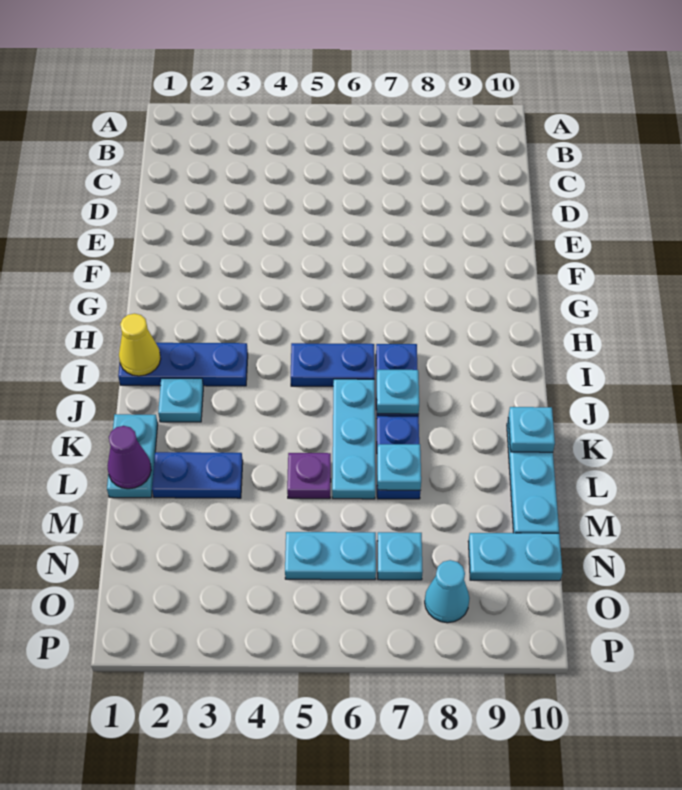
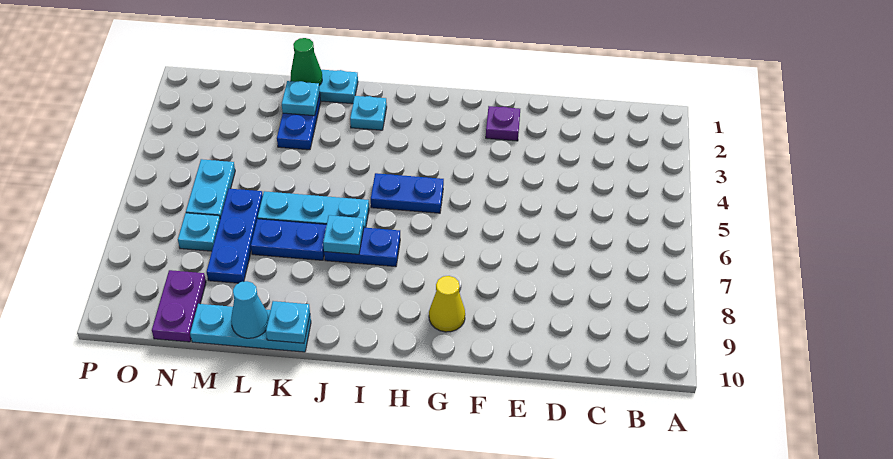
blue 1x3 plate [118,343,248,386] -> blue 1x3 plate moved to [207,189,263,283]
yellow 1x1 cone [119,314,161,376] -> yellow 1x1 cone moved to [429,276,465,332]
blue 1x2 plate [291,343,375,386] -> blue 1x2 plate turned to [371,173,444,213]
purple 1x1 cone [107,426,151,489] -> green 1x1 cone [291,38,322,85]
purple 1x1 plate [287,453,331,499] -> purple 1x1 plate moved to [486,106,520,141]
cyan 1x1 plate [377,444,421,490] -> cyan 1x1 plate moved to [282,81,320,116]
cyan 1x2 plate [468,533,562,581] -> purple 1x2 plate [152,270,206,342]
cyan 1x1 cone [425,560,470,623] -> cyan 1x1 cone moved to [231,281,269,338]

